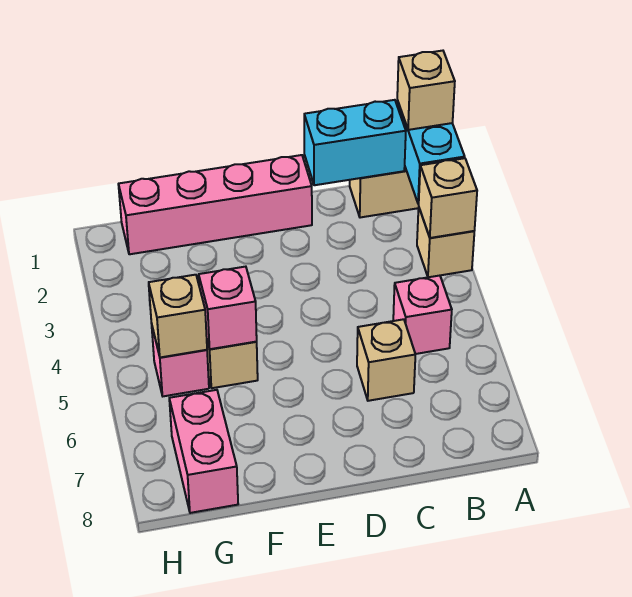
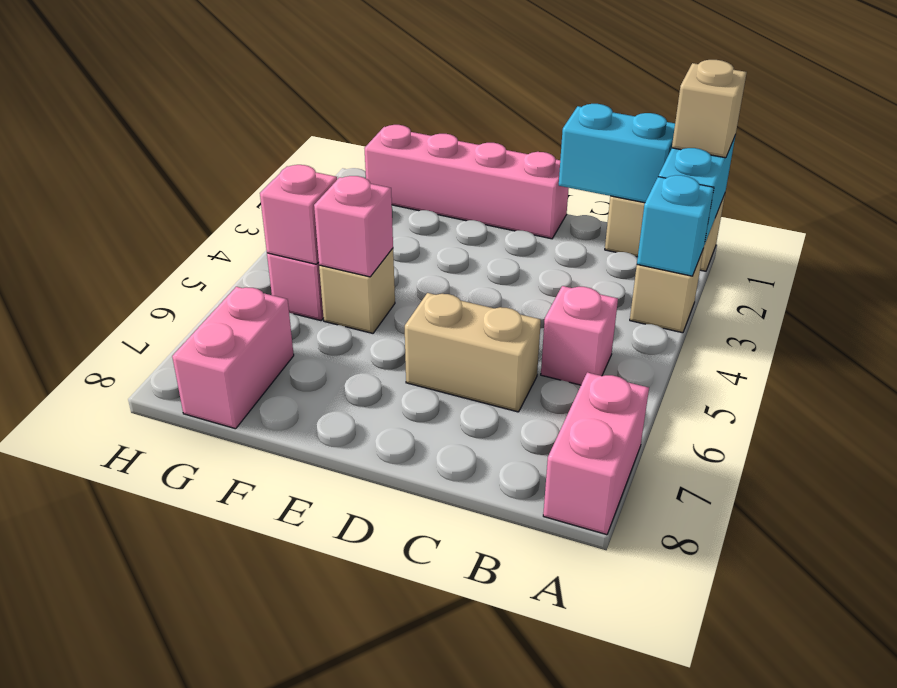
tan 1x1 brick [419,158,477,238] -> cyan 1x1 brick [637,175,714,276]
none -> pink 1x2 brick [543,372,649,535]
tan 1x1 brick [357,319,415,401] -> tan 1x2 brick [405,293,541,412]
tan 1x1 brick [149,275,207,357] -> pink 1x1 brick [260,165,337,264]

